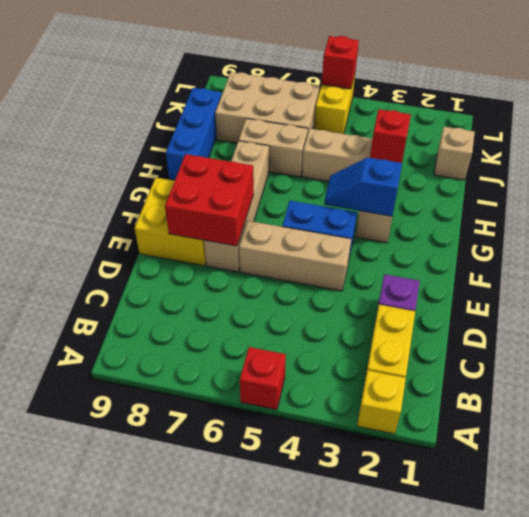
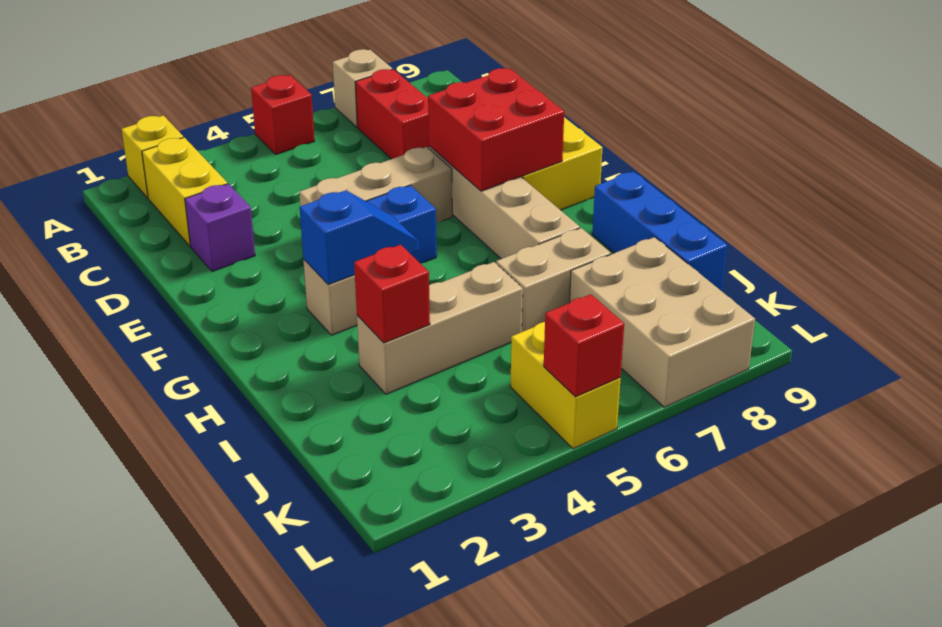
none -> red 1x2 brick [355,69,429,159]
tan 1x1 brick [434,127,475,180] -> tan 1x1 brick moved to [333,49,392,127]
tan 2x3 brick [215,72,320,143] -> tan 2x3 brick turned to [570,237,755,407]

